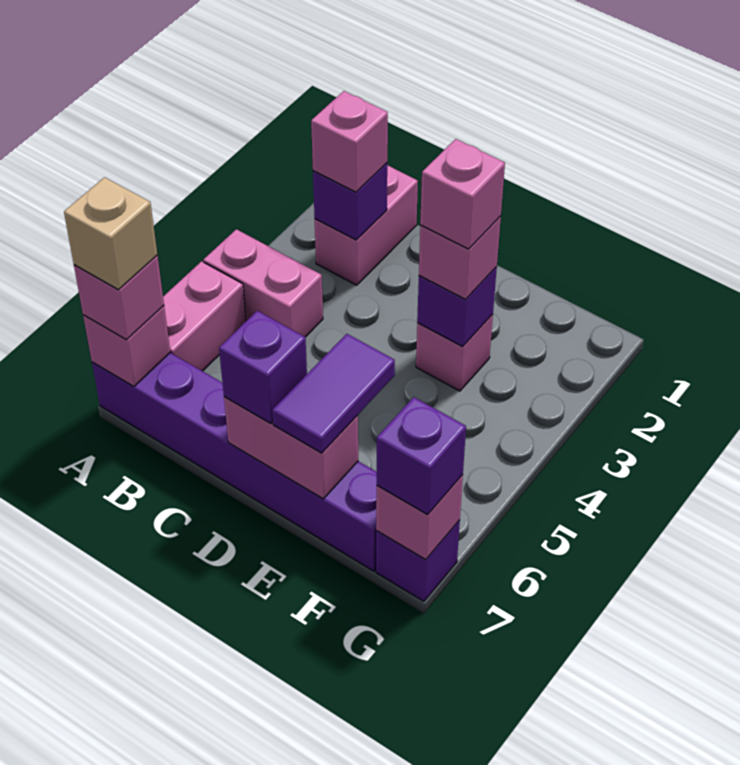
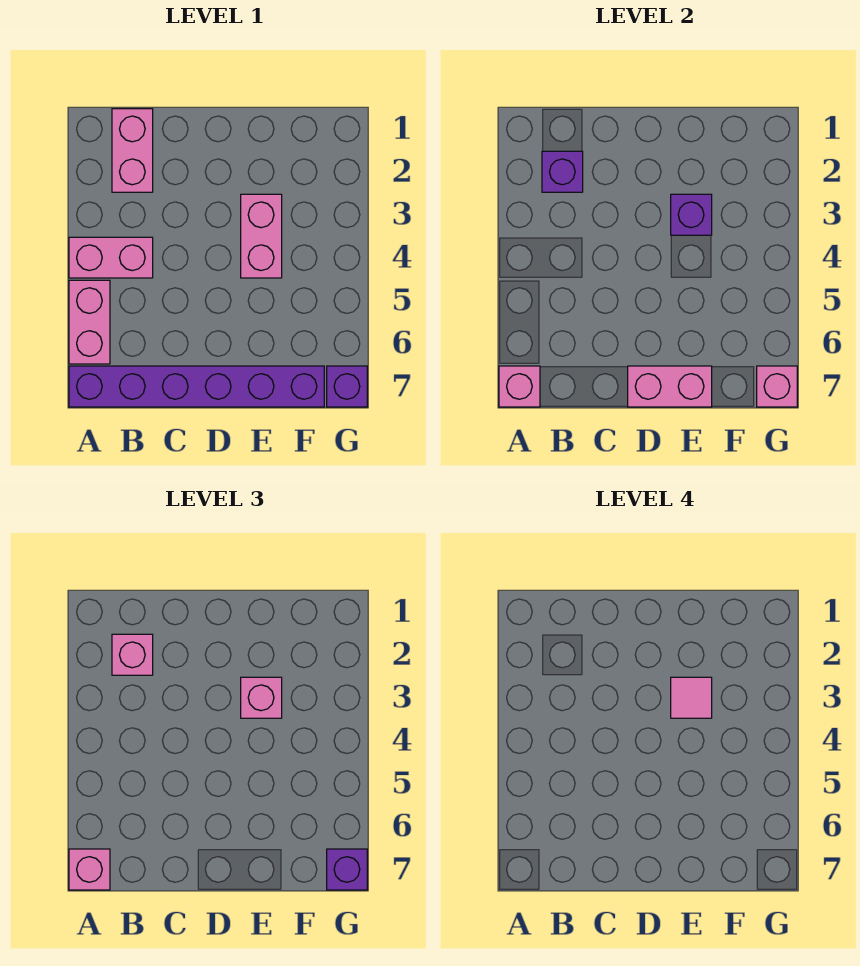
tan 1x1 brick [64,177,157,290] -> none
purple 1x1 brick [219,311,307,424] -> none
pink 1x1 brick [416,314,493,391] -> pink 1x2 brick [241,194,282,278]
pink 1x1 brick [420,139,505,249] -> pink 1x1 tile [671,677,712,718]
purple 1x2 tile [272,334,395,453] -> none

